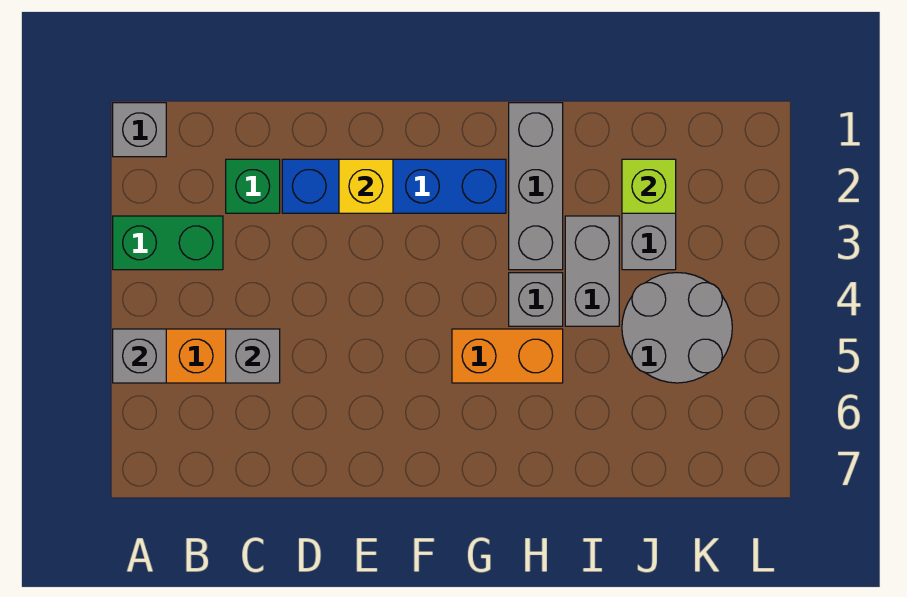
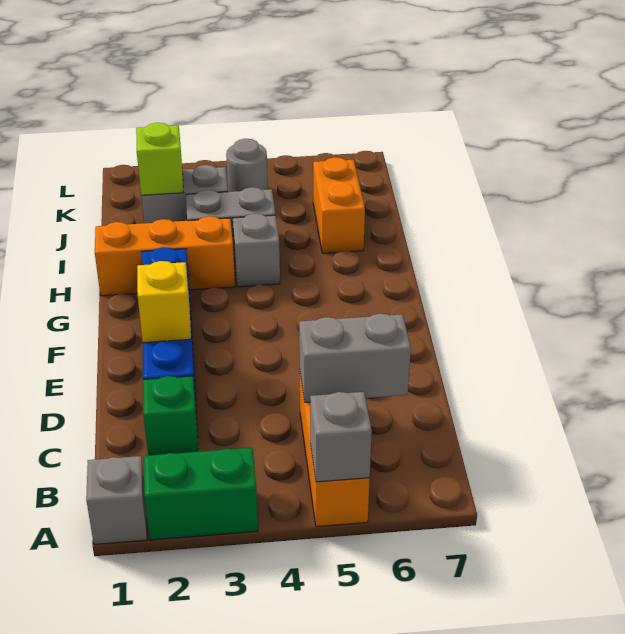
green 1x2 brick [113,216,223,270] -> green 1x2 brick turned to [144,448,258,540]
grey 1x1 brick [226,329,280,383] -> grey 1x2 brick [299,314,411,402]
orange 1x2 brick [452,329,563,383] -> orange 1x2 brick moved to [313,157,365,253]
grey 1x3 brick [509,103,563,270] -> orange 1x3 brick [95,216,235,296]
grey 2x2 round brick [622,273,732,383] -> grey 1x1 round brick [226,139,268,192]

